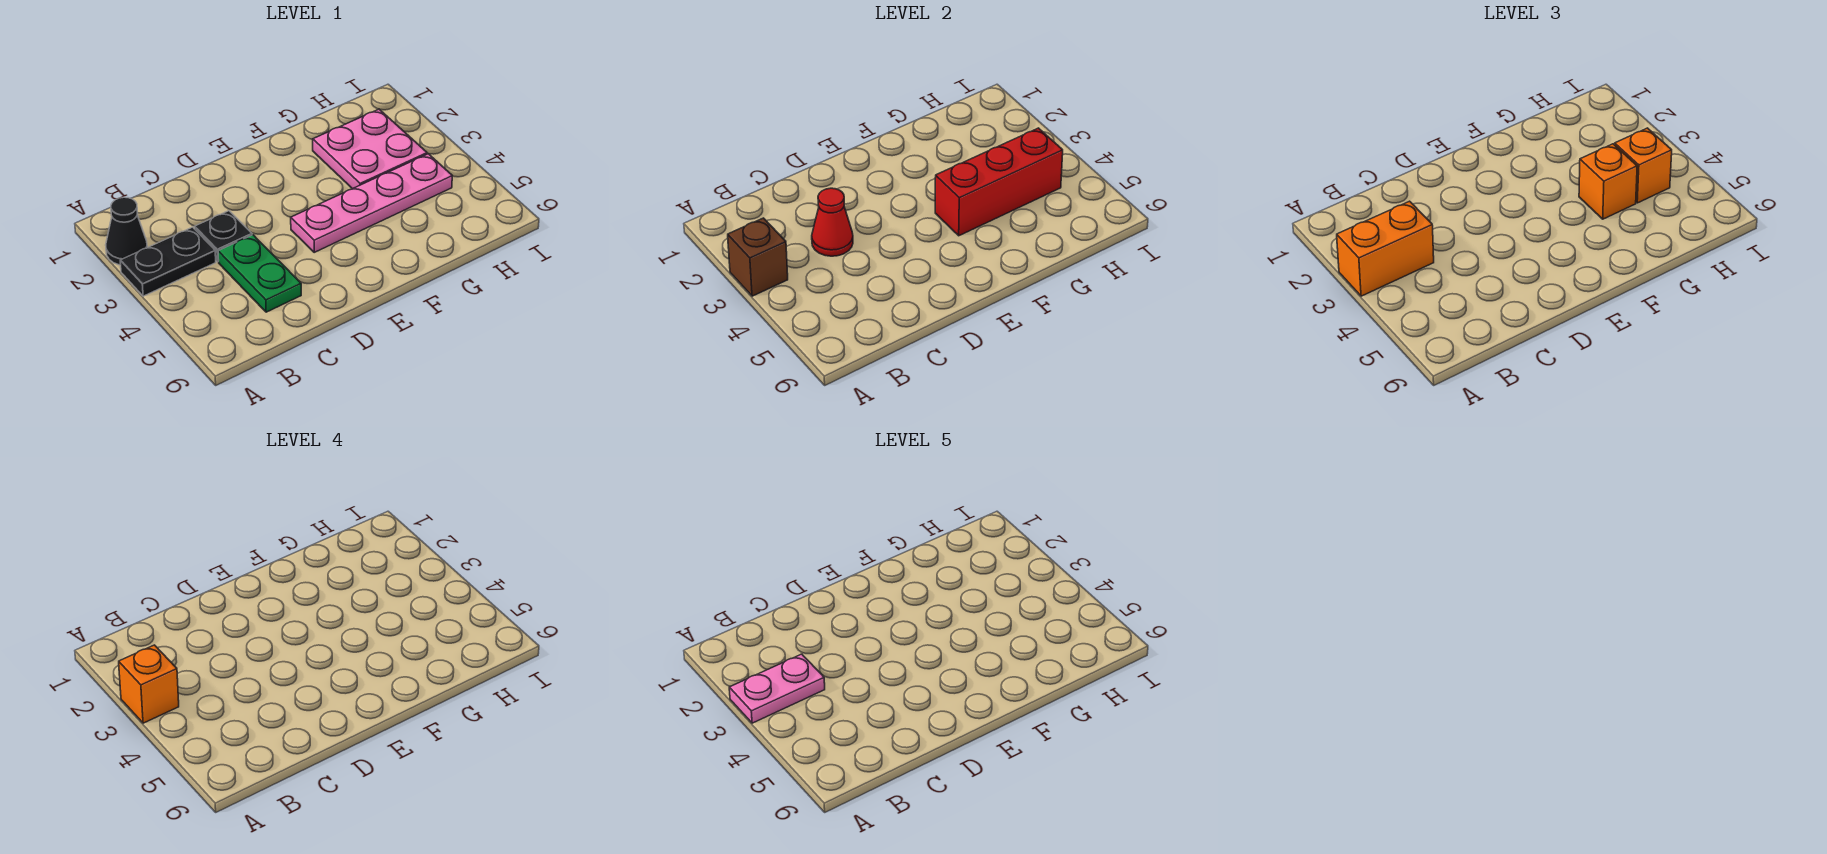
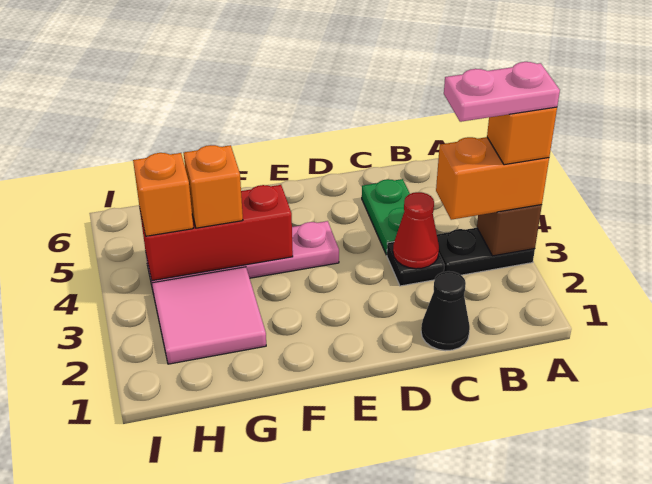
black 1x1 cone [106,197,147,265] -> black 1x1 cone moved to [421,271,470,351]
pink 2x2 plate [313,109,427,189] -> pink 2x2 tile [152,267,266,364]

